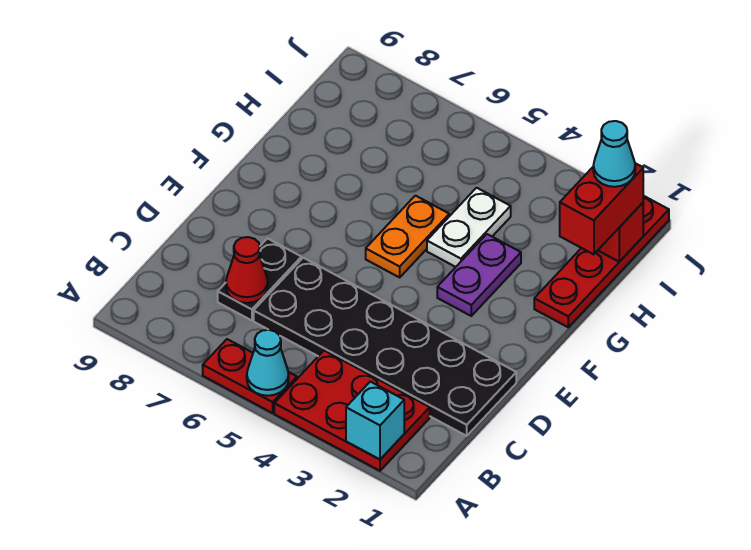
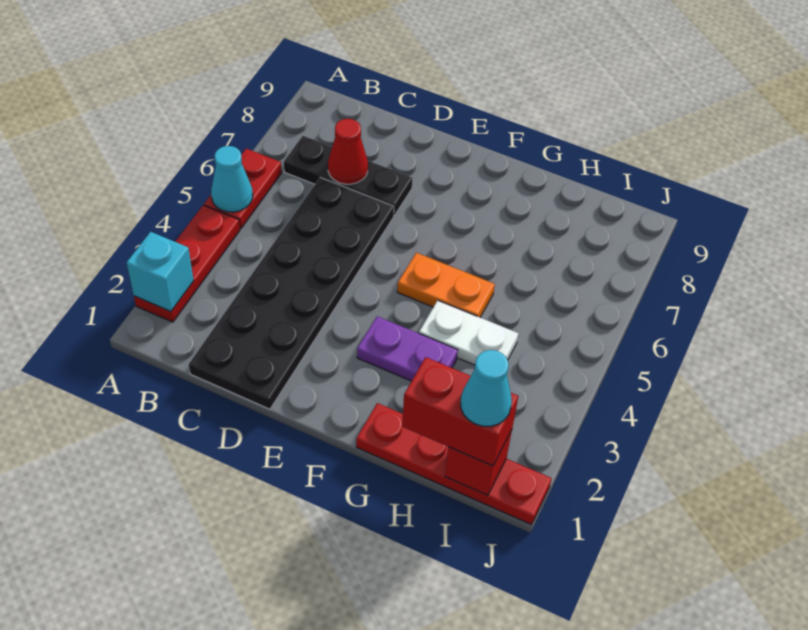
red 2x3 plate [274,351,430,471] -> red 1x3 plate [134,205,240,322]
black 1x2 plate [218,239,301,320] -> black 1x3 plate [284,136,413,216]

